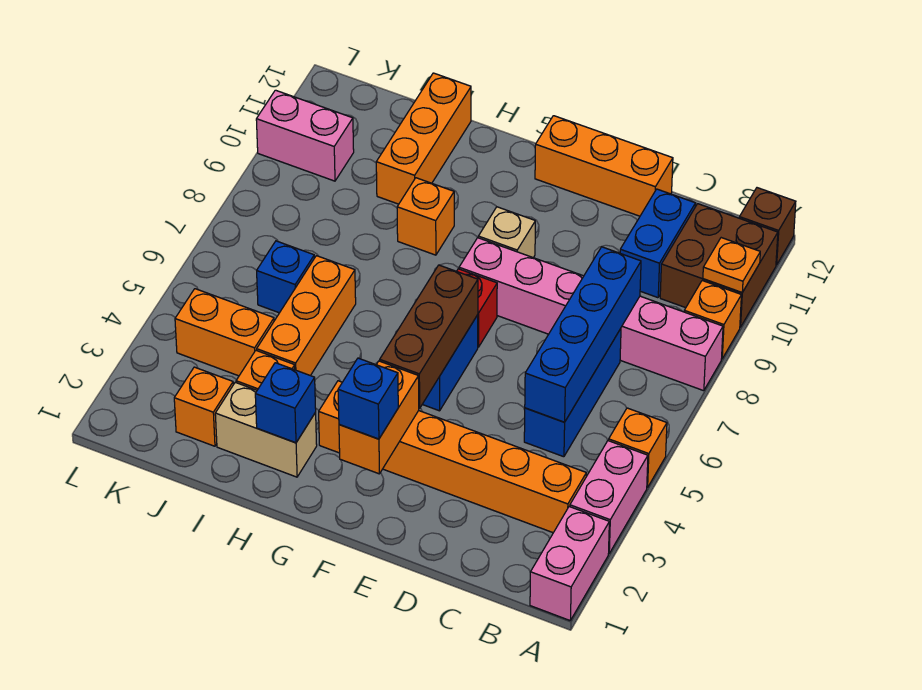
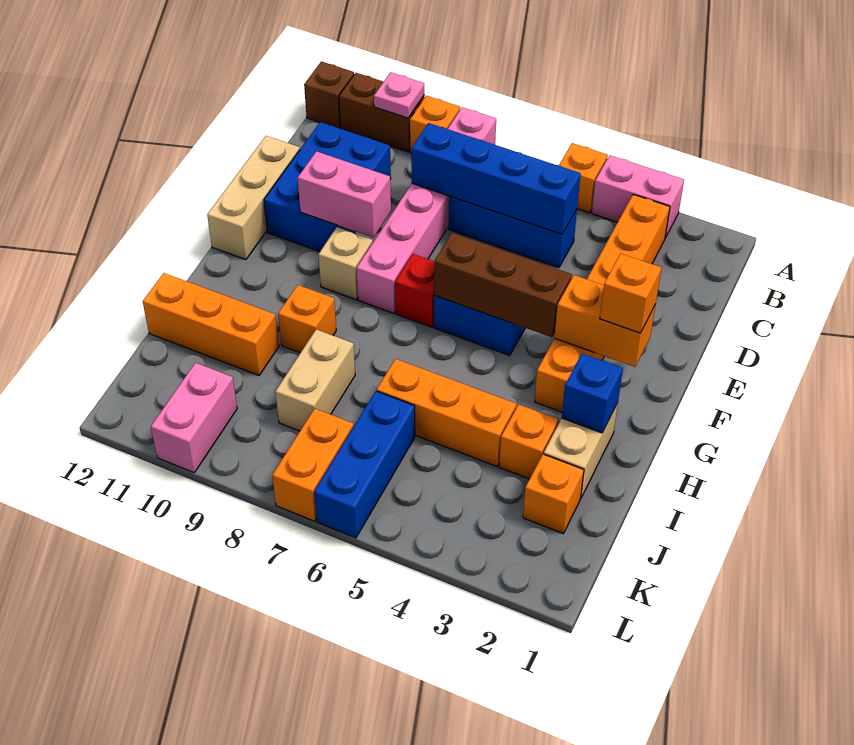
pink 1x2 brick [530,507,609,620] -> pink 1x2 brick moved to [298,151,391,238]
brown 2x2 brick [660,204,778,327] -> brown 1x2 brick [339,73,424,152]
orange 1x1 plate [703,238,760,292] -> pink 1x1 plate [374,72,424,118]
blue 1x2 brick [620,189,695,298] -> blue 2x3 brick [264,122,391,252]
orange 1x3 brick [535,116,673,216] -> tan 1x3 brick [207,136,300,260]
blue 1x1 brick [338,358,398,439] -> orange 1x1 brick [600,253,662,333]
none -> tan 1x2 brick [275,329,355,431]
orange 1x2 brick [175,289,274,376] -> orange 1x2 brick moved to [272,409,354,521]
blue 1x1 brick [257,241,314,313] -> blue 1x3 brick [314,391,415,538]

